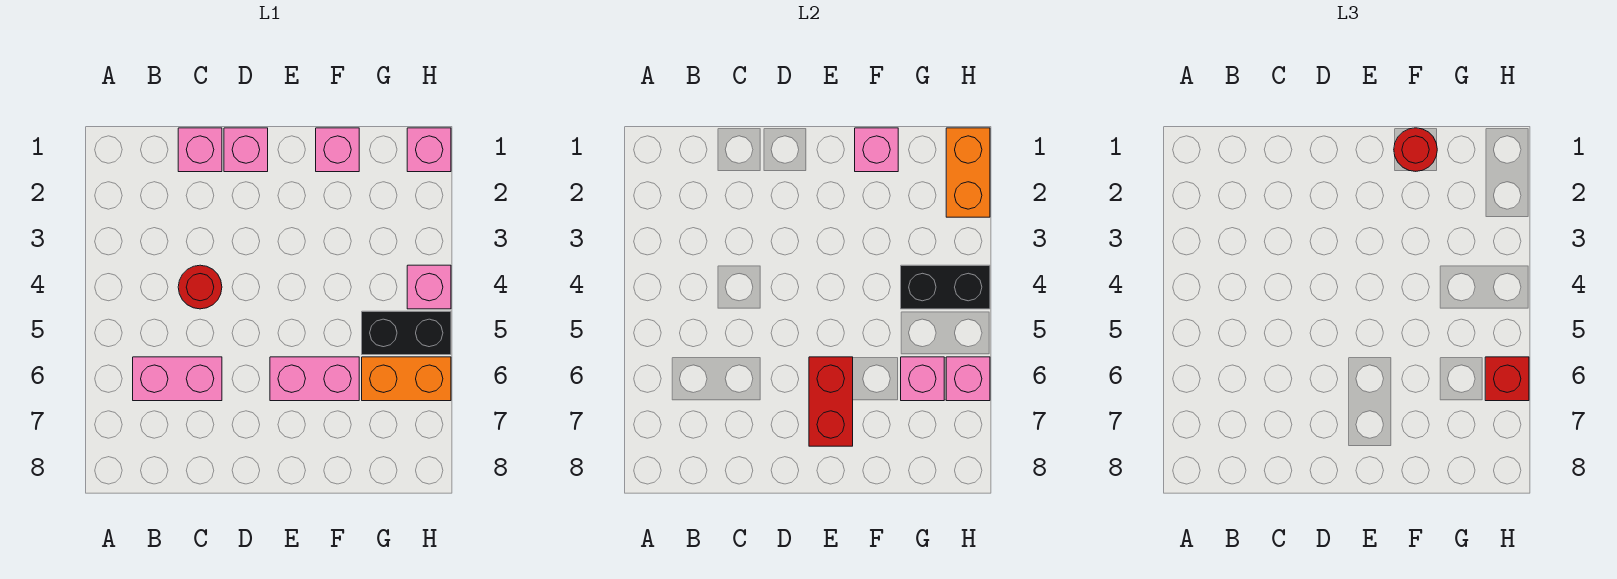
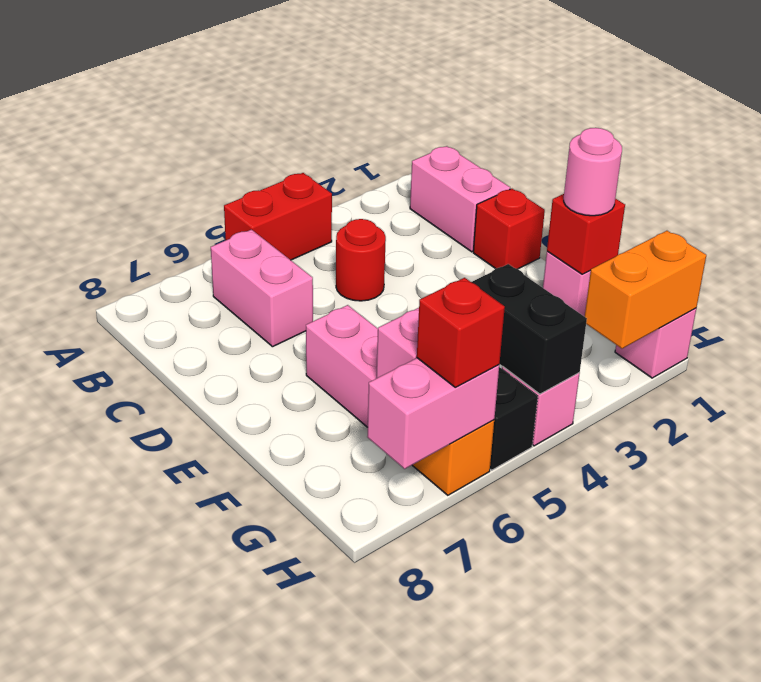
pink 1x1 brick [178,128,222,172] -> pink 1x2 brick [410,146,510,252]
pink 1x1 brick [224,128,268,172] -> red 1x1 brick [473,189,545,269]
red 1x2 brick [809,357,853,446] -> red 1x2 brick moved to [224,173,332,260]
pink 1x1 brick [855,128,898,172] -> red 1x1 brick [547,194,625,274]
red 1x1 round brick [1394,128,1437,171] -> pink 1x1 round brick [564,128,622,216]
pink 1x1 brick [946,357,990,401] -> pink 1x2 brick [367,358,499,469]

